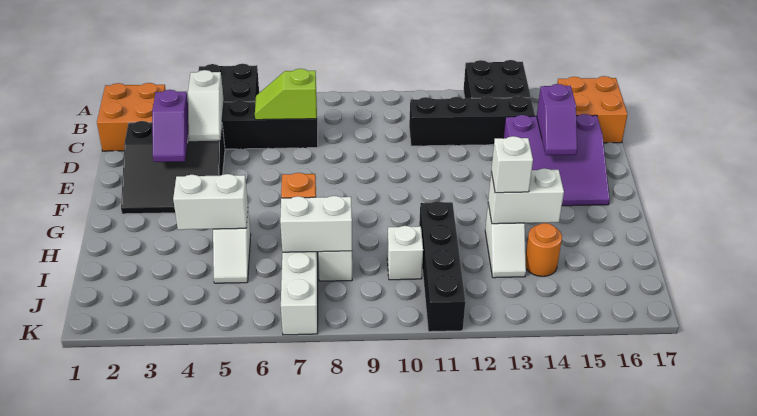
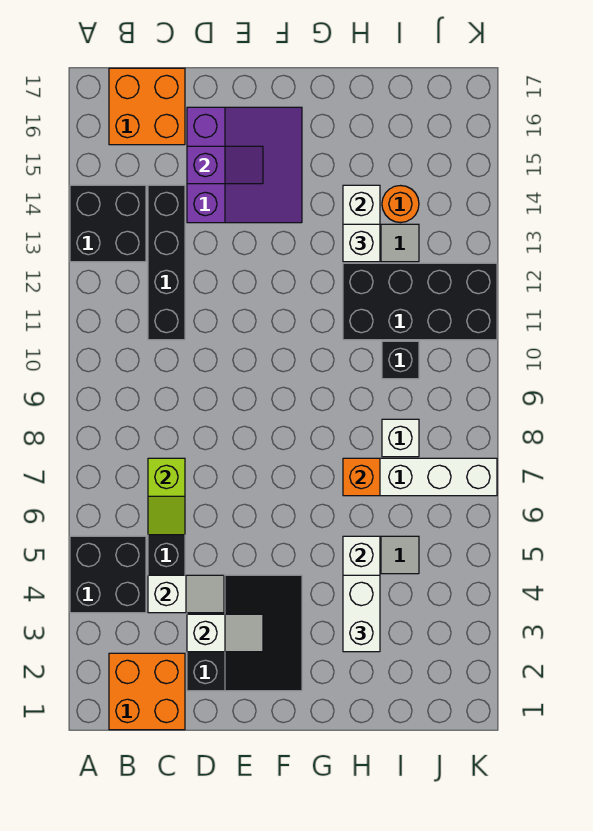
purple 1x2 slope [152,90,189,162] -> white 1x2 slope [187,614,263,652]
black 1x4 brick [419,201,465,332] -> black 2x4 brick [343,263,497,340]
white 1x2 brick [280,196,352,252] -> white 1x2 brick moved to [343,575,380,652]
white 1x1 brick [387,226,423,280] -> black 1x1 brick [382,341,419,379]

